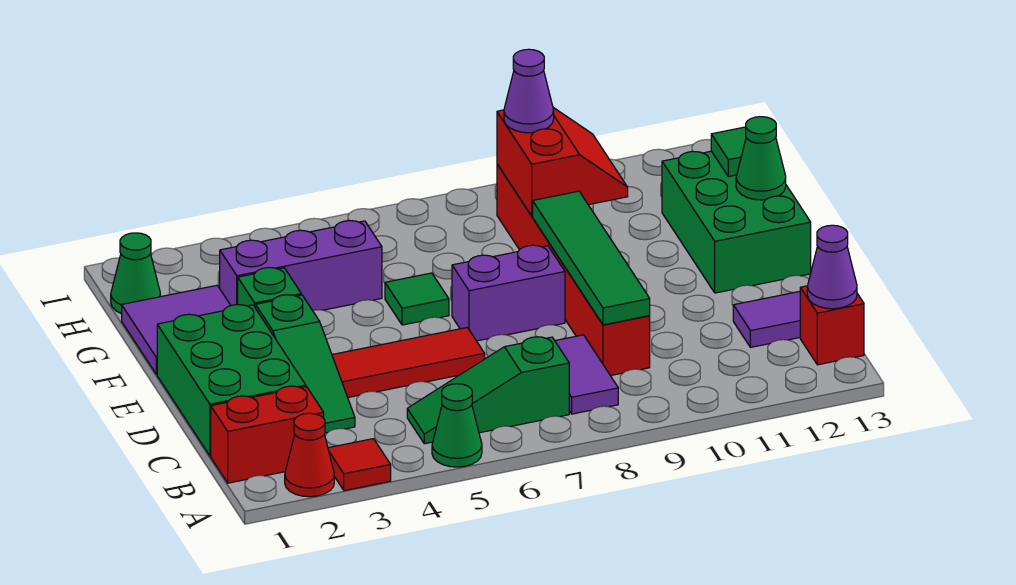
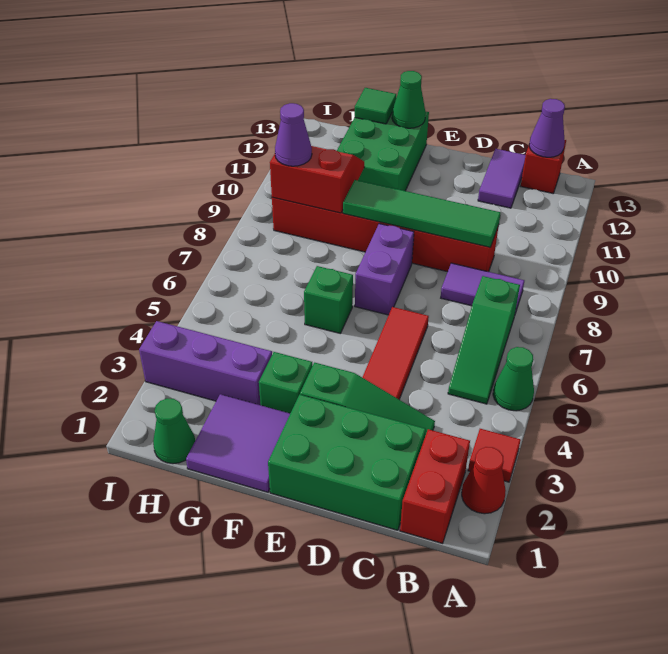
green 2x3 brick [662,151,811,293] -> green 2x3 brick turned to [337,111,429,191]
green 1x1 tile [385,273,449,325] -> green 1x1 brick [304,266,353,333]
purple 1x3 brick [220,221,382,311] -> purple 1x3 brick turned to [139,321,272,405]

